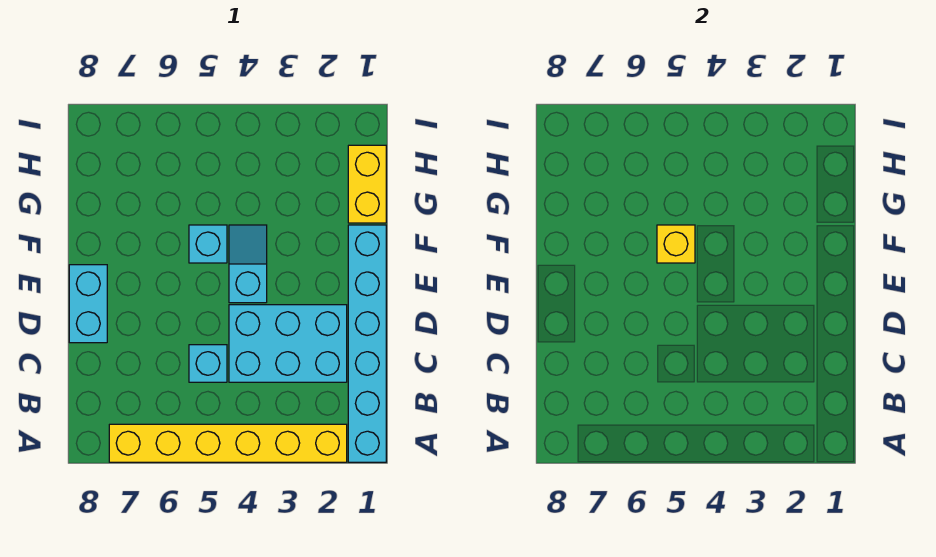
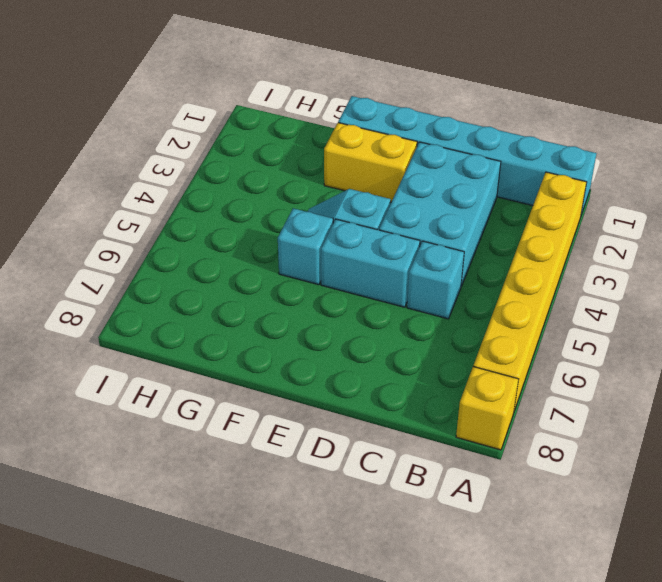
cyan 1x2 brick [69,265,107,343] -> cyan 1x2 brick moved to [321,219,420,307]
yellow 1x1 brick [657,225,695,263] -> yellow 1x1 brick moved to [456,367,519,450]
yellow 1x2 brick [348,145,386,223] -> yellow 1x2 brick moved to [324,123,417,202]

